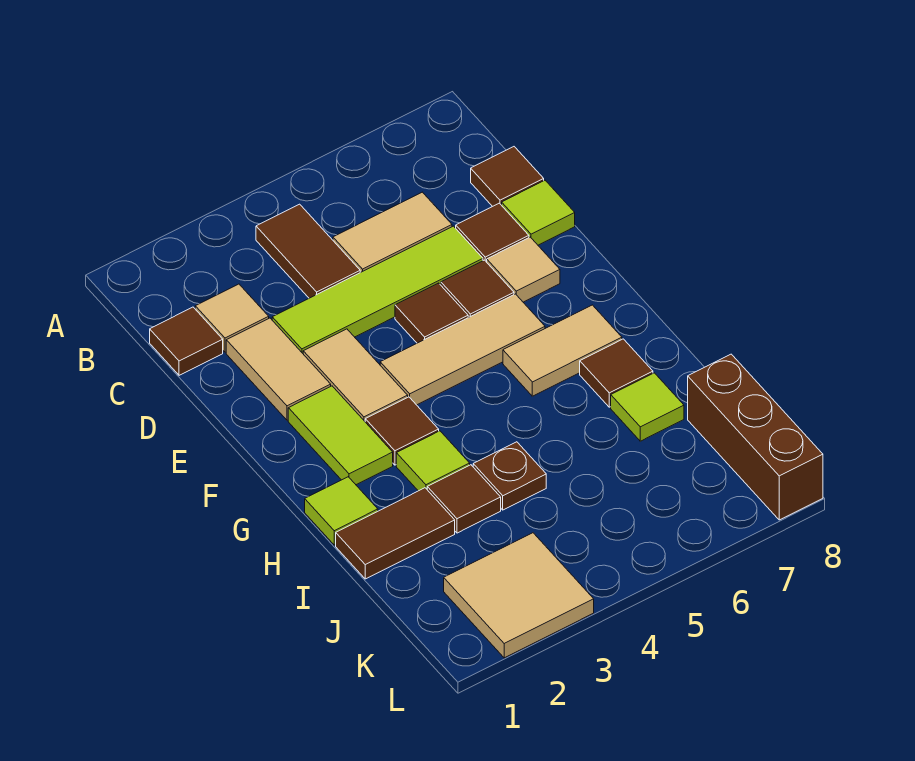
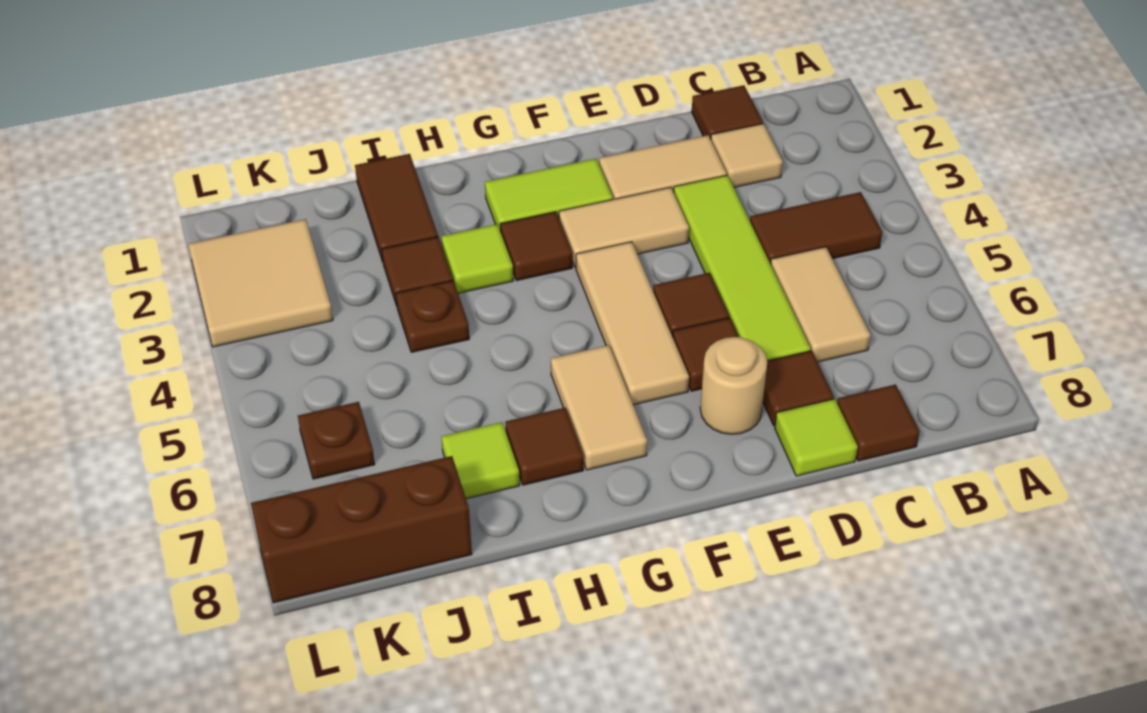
tan 1x1 tile [487,237,560,302] -> tan 1x1 round brick [700,337,767,434]
lime 1x1 tile [305,477,378,545] -> none
none -> brown 1x1 plate [298,402,375,479]

